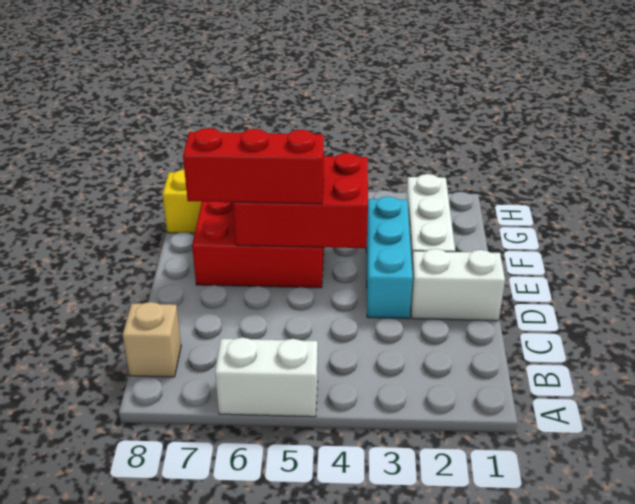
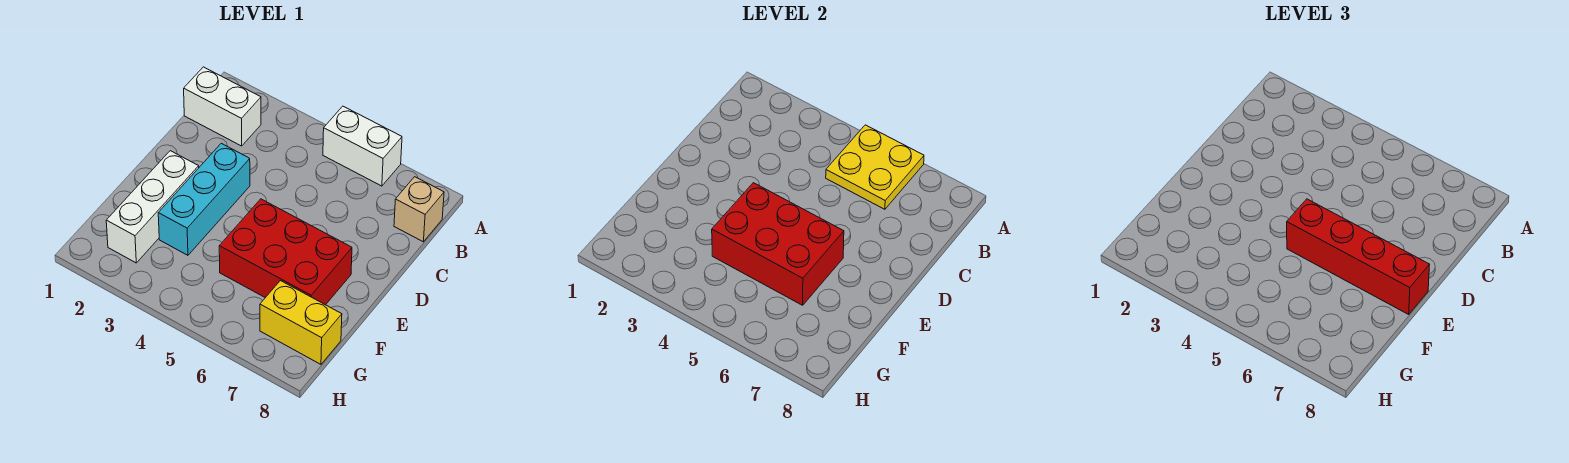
none -> yellow 2x2 plate [826,125,924,209]
white 1x2 brick [411,249,505,321] -> white 1x2 brick moved to [184,67,261,146]
red 1x3 brick [183,128,324,204] -> red 1x4 brick [1287,199,1430,314]

